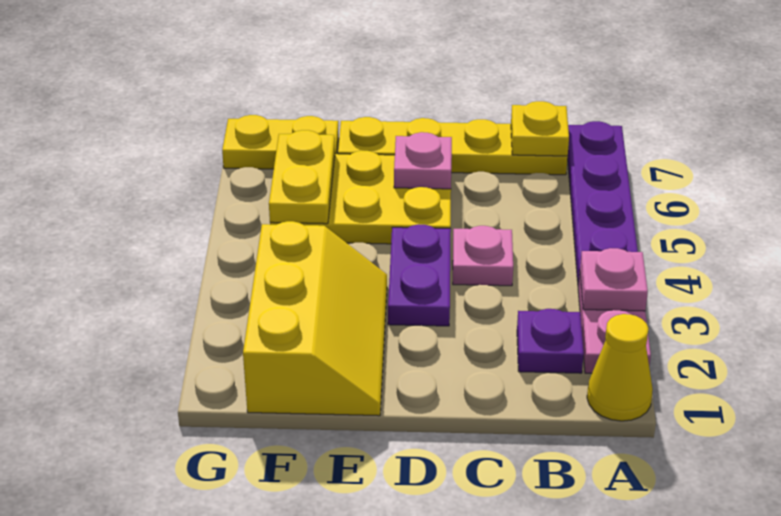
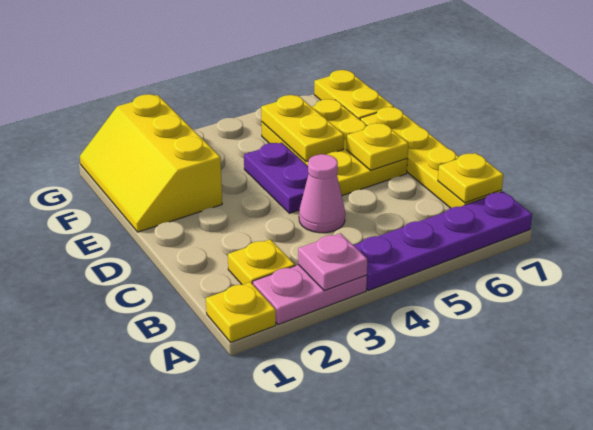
yellow 1x1 cone [587,314,653,421] -> yellow 1x1 plate [206,282,276,342]
purple 1x1 plate [517,309,584,373] -> yellow 1x1 plate [228,239,295,285]
pink 1x1 plate [453,226,513,286] -> pink 1x1 cone [299,154,345,233]
purple 1x2 plate [388,224,451,326] -> purple 1x2 plate turned to [244,143,309,213]
pink 1x1 plate [394,132,452,189] -> yellow 1x1 plate [347,123,408,170]
yellow 2x3 slope [243,221,387,416] -> yellow 2x3 slope turned to [80,94,222,232]
yellow 1x2 plate [269,130,335,224] -> yellow 1x2 plate turned to [261,95,344,162]

